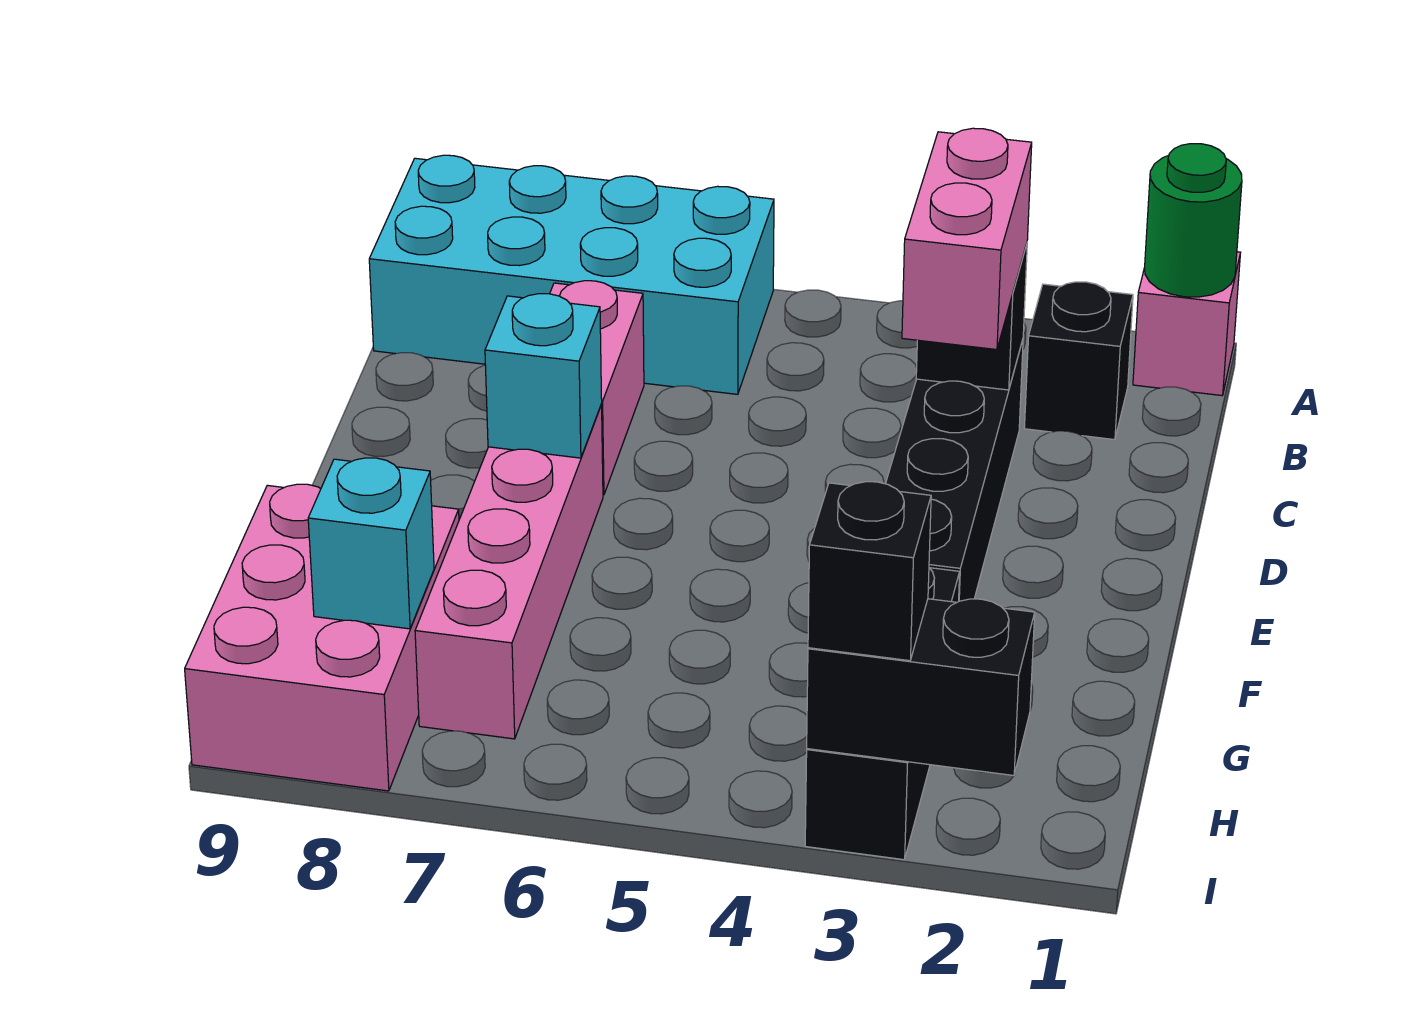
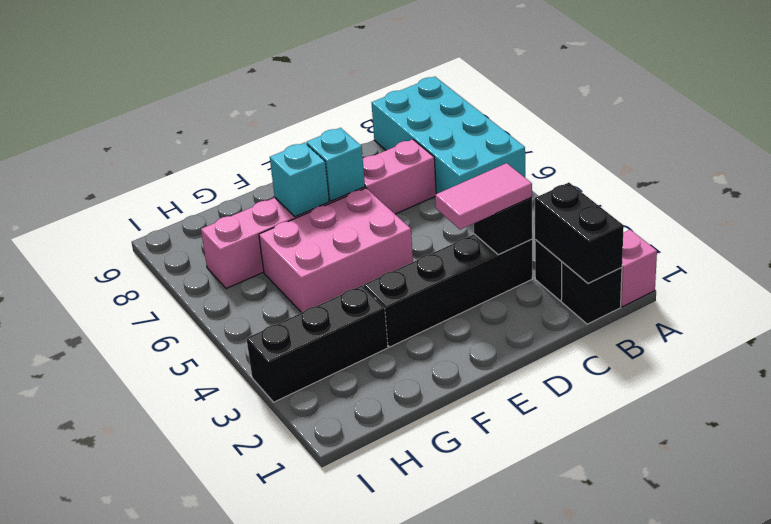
green 1x1 round brick [1145,144,1242,297] -> none
pink 1x2 brick [902,128,1032,350] -> pink 1x2 tile [435,163,532,230]
pink 2x3 brick [185,484,459,791] -> pink 2x3 brick moved to [259,188,413,313]
cyan 1x1 brick [308,458,434,629] -> cyan 1x1 brick moved to [270,143,329,217]
black 1x2 brick [807,599,1035,776] -> black 1x2 brick moved to [535,183,624,284]
black 1x1 brick [808,482,931,661] -> black 1x1 brick moved to [561,262,622,324]

